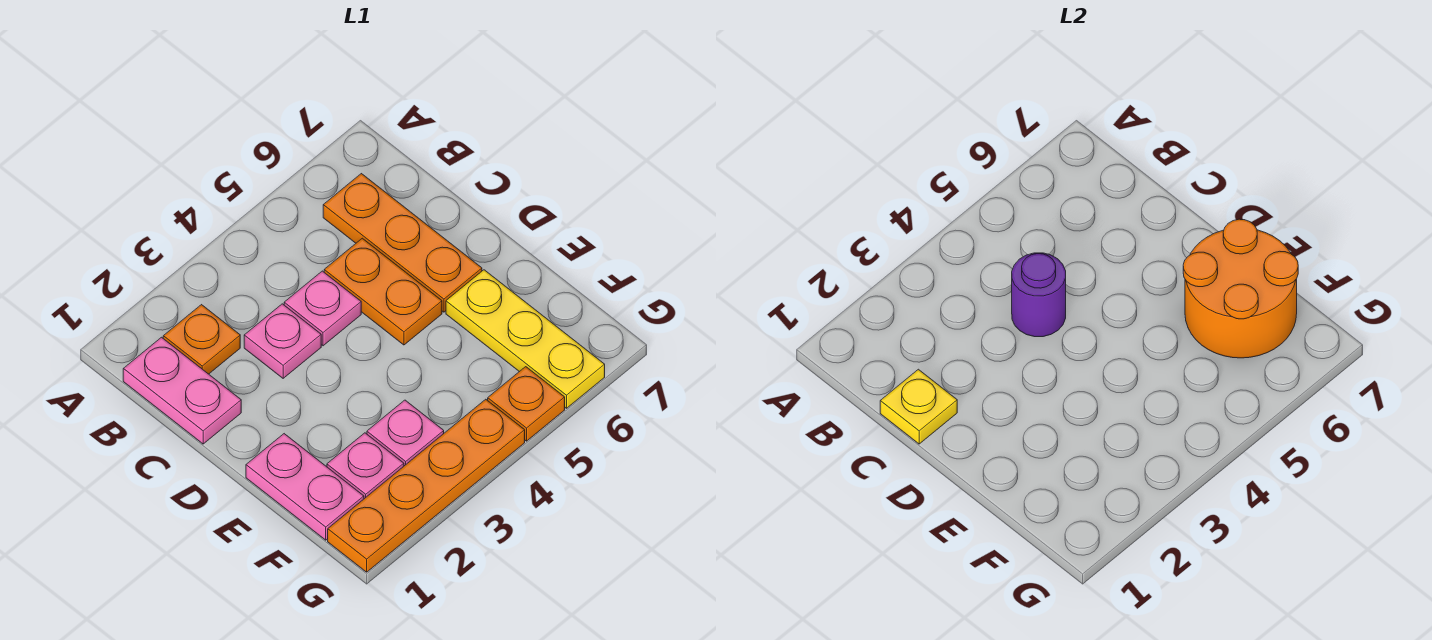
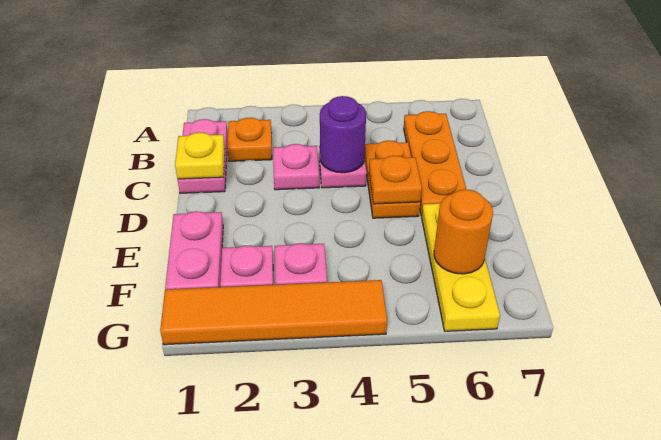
orange 2x2 round brick [1183,219,1298,358] -> orange 1x1 round brick [434,189,493,274]
orange 1x4 plate [328,399,525,572] -> orange 1x4 tile [160,280,387,345]
orange 1x1 plate [488,367,565,441] -> orange 1x1 plate moved to [369,156,422,204]

